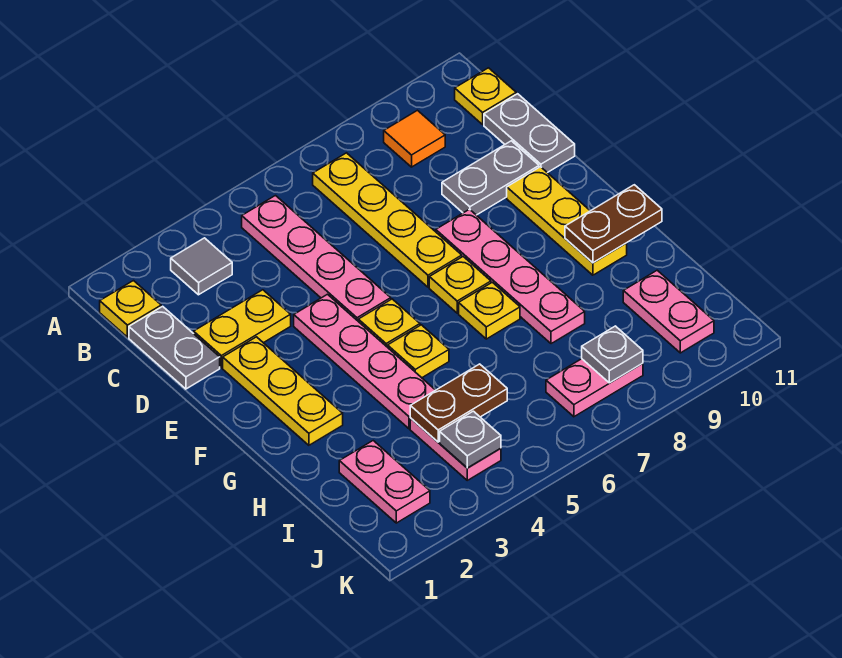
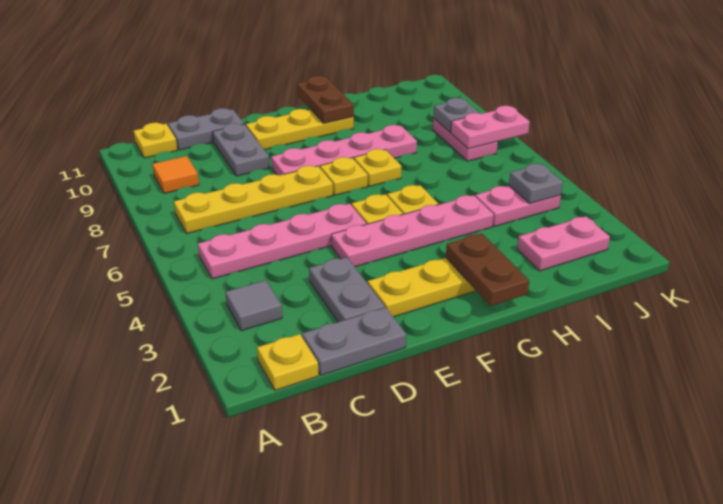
yellow 1x2 plate [194,290,291,368] -> grey 1x2 plate [309,257,385,322]
brown 1x2 plate [410,364,507,442] -> brown 1x2 plate moved to [446,234,529,306]
pink 1x2 plate [623,270,714,353] -> pink 1x2 plate moved to [451,106,530,149]

